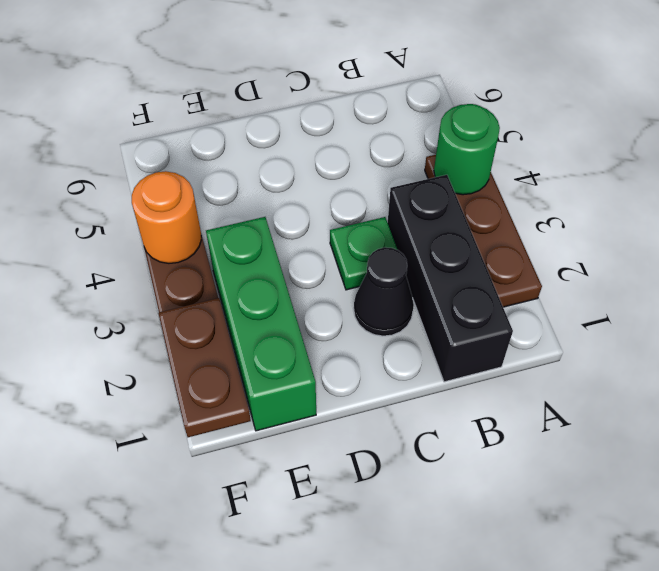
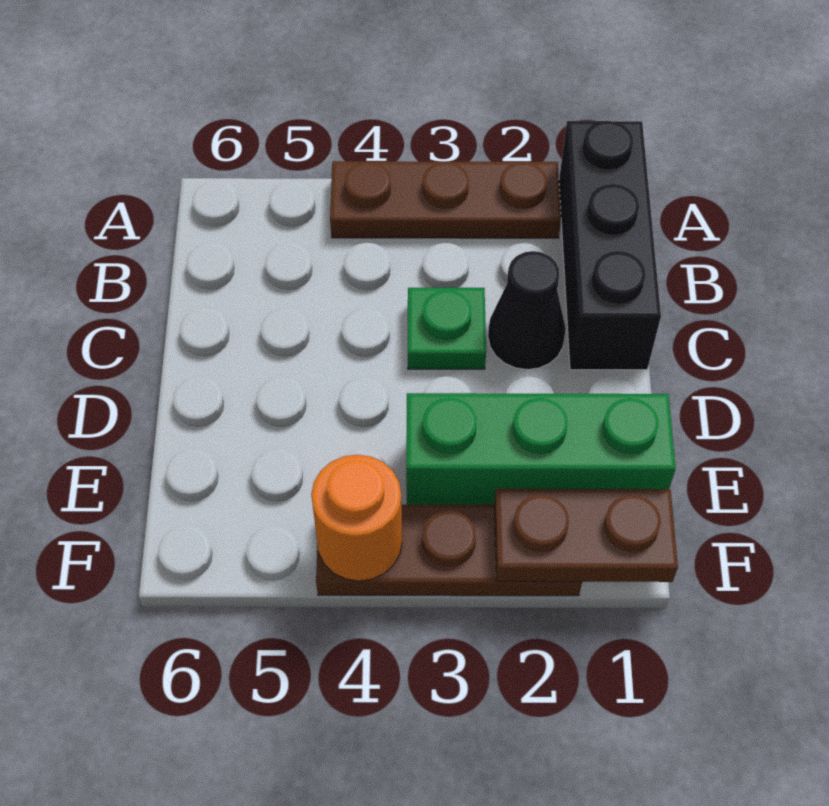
green 1x1 round brick [434,104,500,195] -> none
black 1x3 brick [388,175,513,382] -> black 1x3 brick turned to [559,121,661,370]

